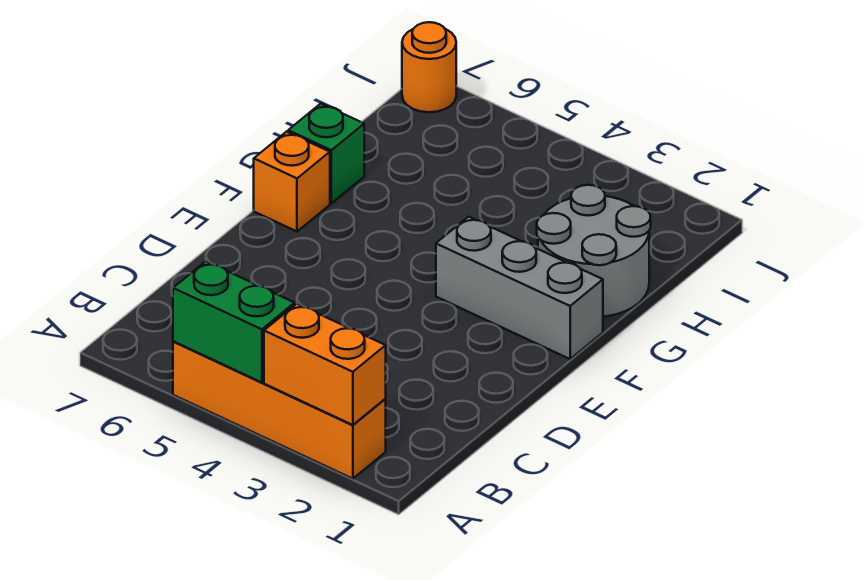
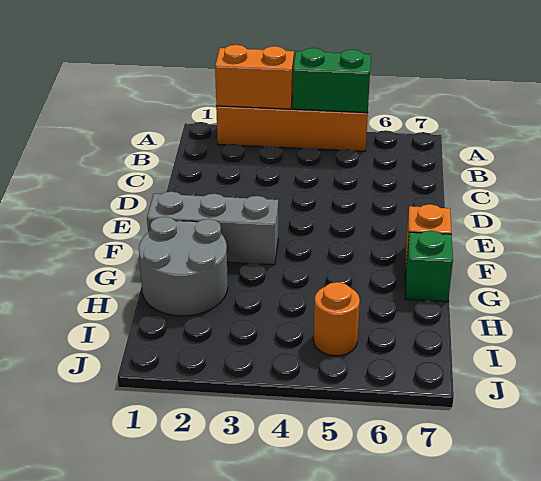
orange 1x1 round brick [402,22,456,112] -> orange 1x1 round brick moved to [313,282,360,356]

